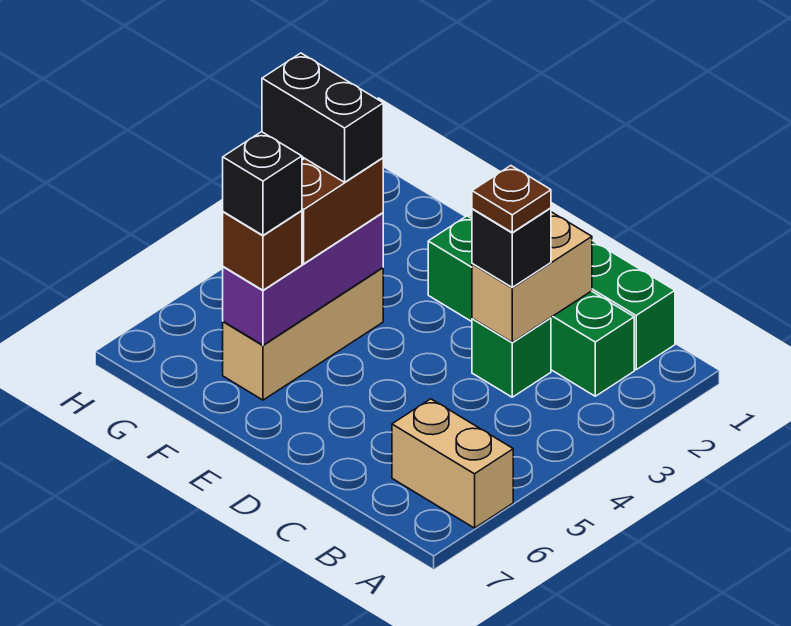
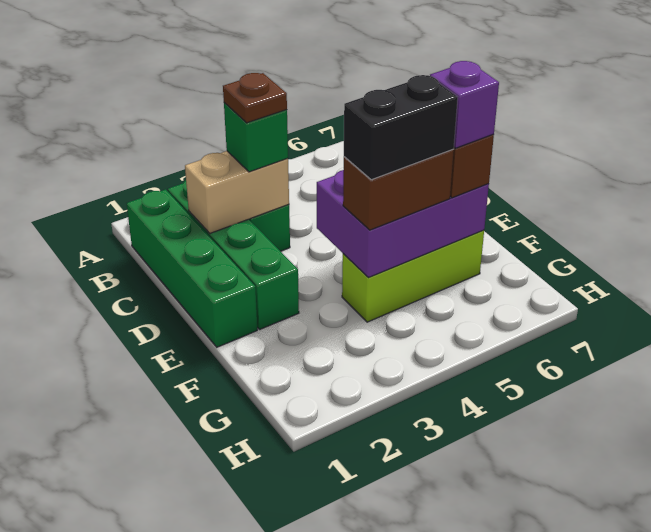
tan 1x2 brick [392,399,513,528] -> none
black 1x1 brick [472,208,551,287] -> green 1x1 brick [224,103,288,172]
tan 1x3 brick [223,268,383,400] -> lime 1x3 brick [342,230,484,322]
purple 1x3 brick [223,213,383,345] -> purple 2x3 brick [317,170,489,278]
black 1x2 brick [262,53,383,182] -> black 1x2 brick turned to [344,75,458,180]
black 1x1 brick [223,132,302,235] -> purple 1x1 brick [430,61,499,148]

